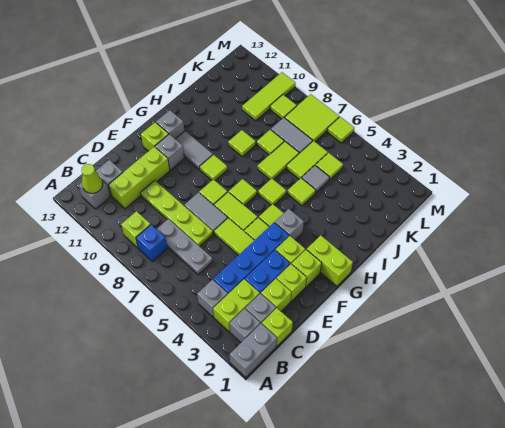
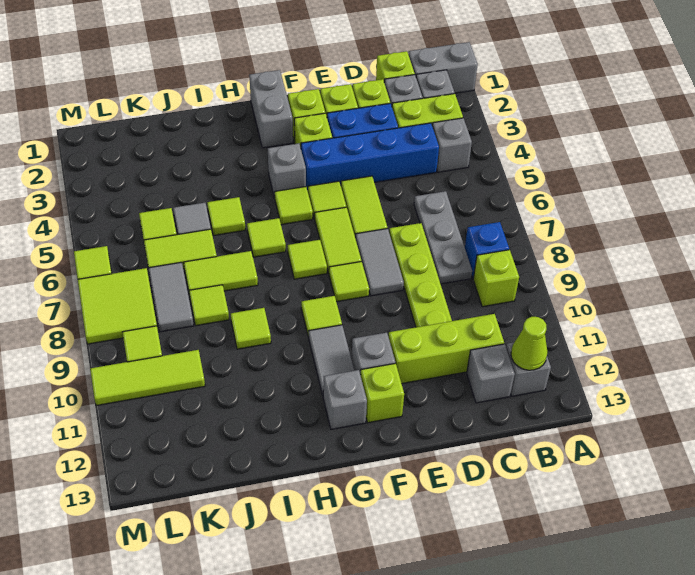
lime 1x2 brick [307,235,353,286] -> grey 1x2 brick [249,70,293,148]

